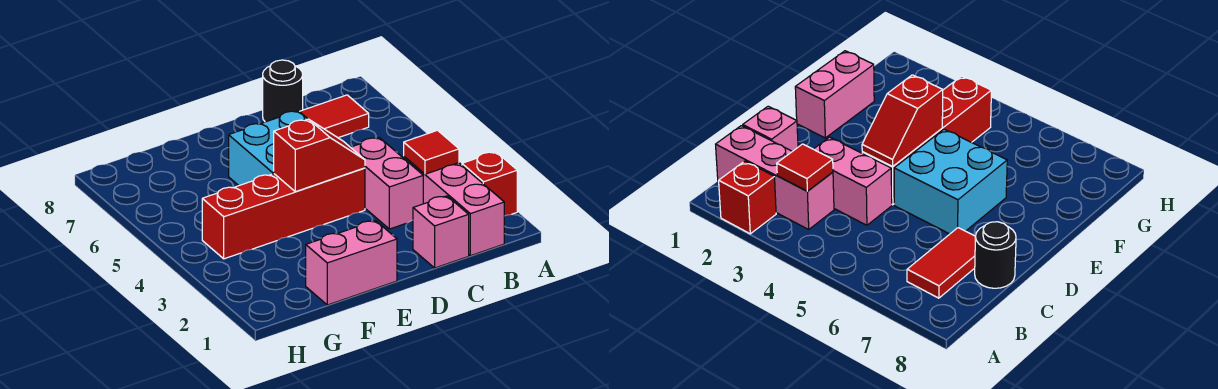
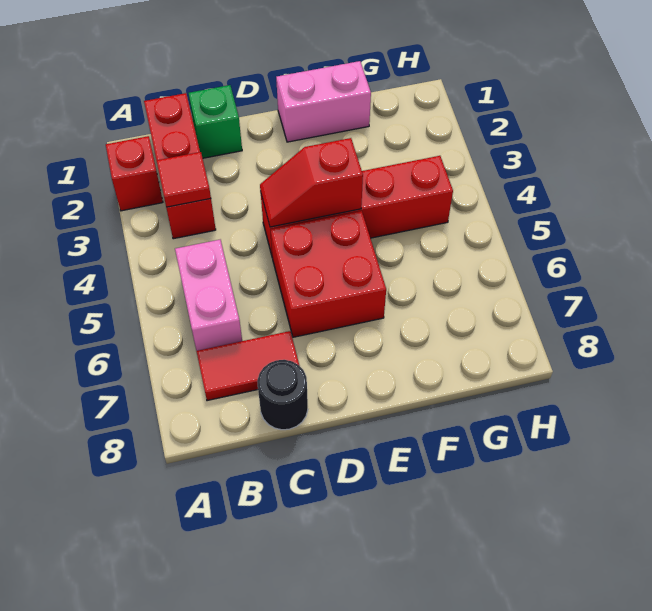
pink 1x3 brick [404,157,504,256] -> red 1x3 brick [144,93,216,239]
pink 1x1 brick [413,196,469,268] -> green 1x1 brick [189,85,242,158]
pink 1x2 brick [351,138,423,229] -> pink 1x2 brick moved to [175,240,242,351]
cyan 2x2 brick [229,111,307,185] -> red 2x2 brick [271,211,386,337]

